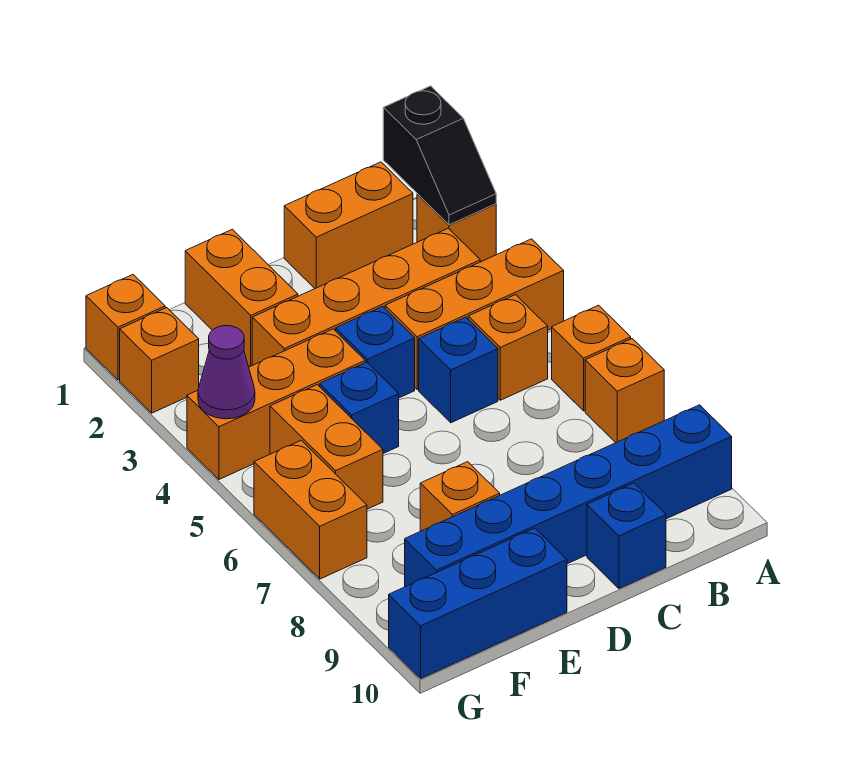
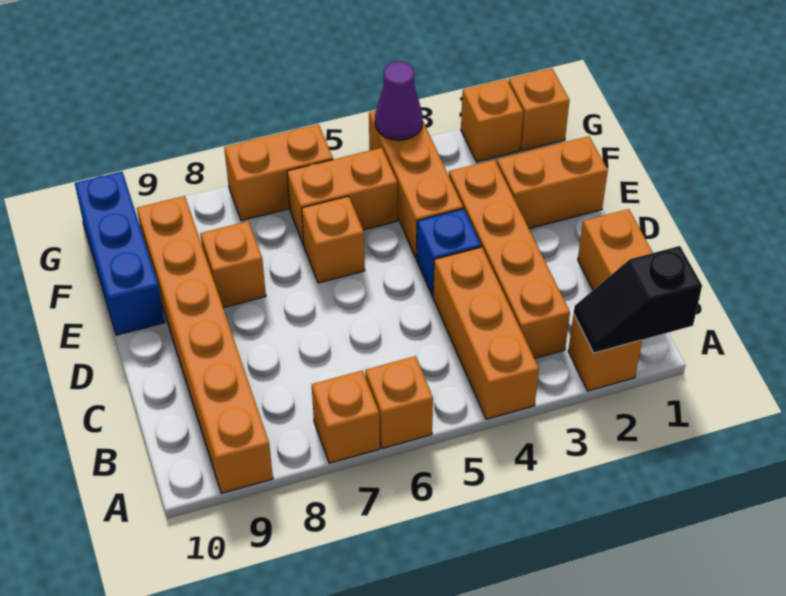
blue 1x6 brick [405,405,732,587] -> orange 1x6 brick [137,196,273,493]
orange 1x1 brick [468,295,548,400] -> orange 1x1 brick moved to [302,196,365,283]
blue 1x1 brick [419,317,498,423] -> none
blue 1x1 brick [587,483,666,589] -> none
blue 1x1 brick [320,362,399,453] -> none

